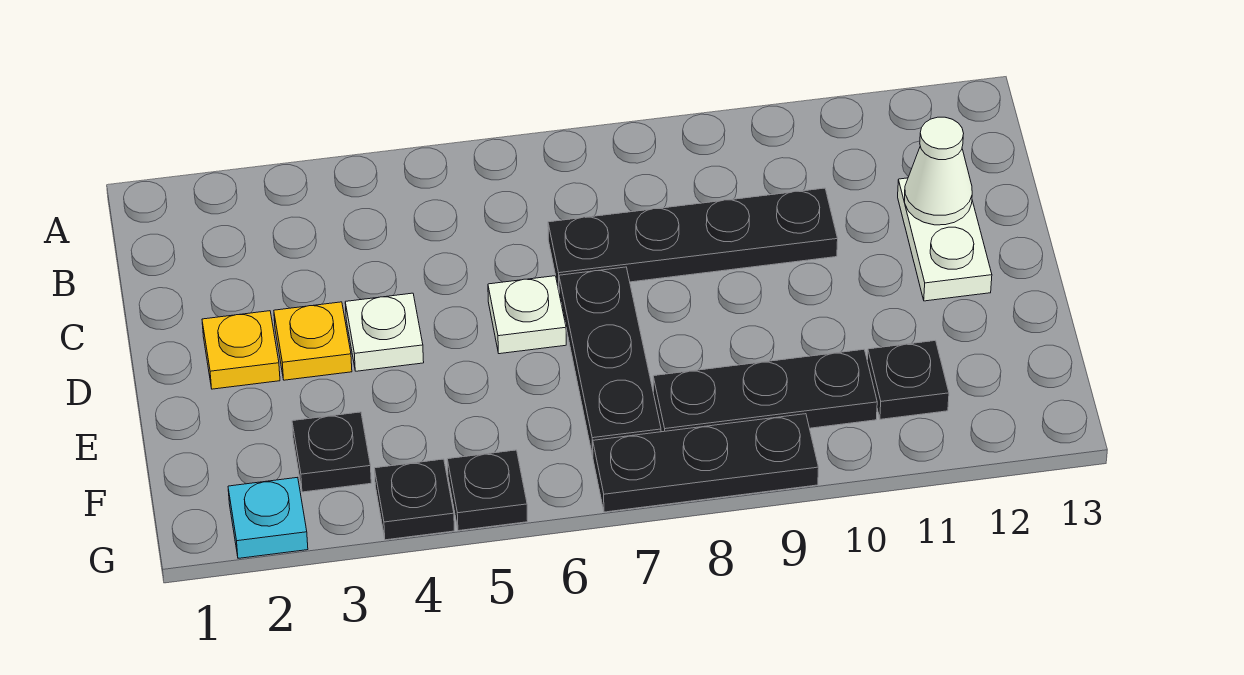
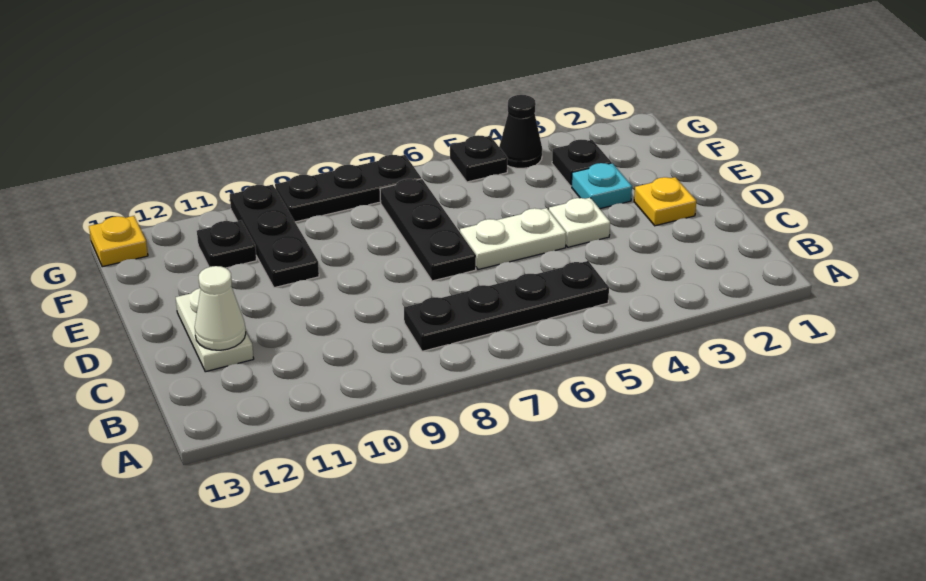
black 1x4 plate [548,188,838,290] -> black 1x4 plate moved to [404,261,609,351]
yellow 1x1 plate [274,302,352,380] -> yellow 1x1 plate moved to [89,216,148,267]
white 1x1 plate [488,276,566,354] -> white 1x2 plate [460,208,566,270]
black 1x3 plate [653,349,877,432] -> black 1x3 plate turned to [230,185,319,288]
cyan 1x1 plate [228,477,308,558] -> cyan 1x1 plate moved to [572,163,632,209]
black 1x1 plate [375,459,454,540] -> black 1x1 cone [499,95,542,168]

